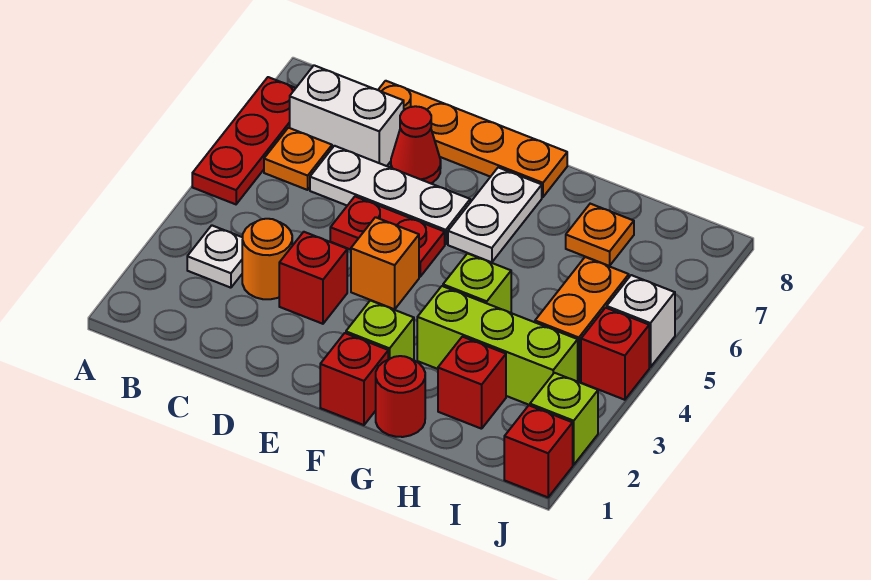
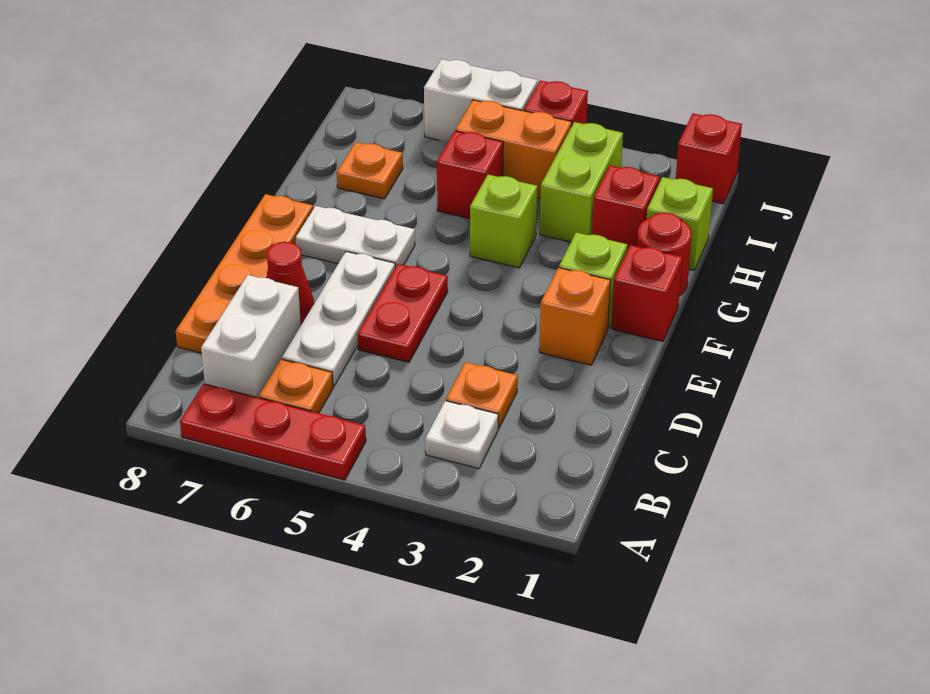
orange 1x1 round brick [242,219,292,299] -> orange 1x1 plate [446,362,518,428]
red 1x1 brick [279,232,347,324] -> red 1x1 brick moved to [437,131,503,219]
orange 1x1 brick [351,217,419,309] -> orange 1x1 brick moved to [539,268,611,365]
lime 1x3 brick [417,286,578,405] -> lime 1x2 brick [540,122,623,242]
lime 1x1 brick [530,373,598,465] -> lime 1x1 brick moved to [647,177,713,270]
white 1x1 brick [607,275,675,367] -> white 1x2 brick [424,59,538,142]

